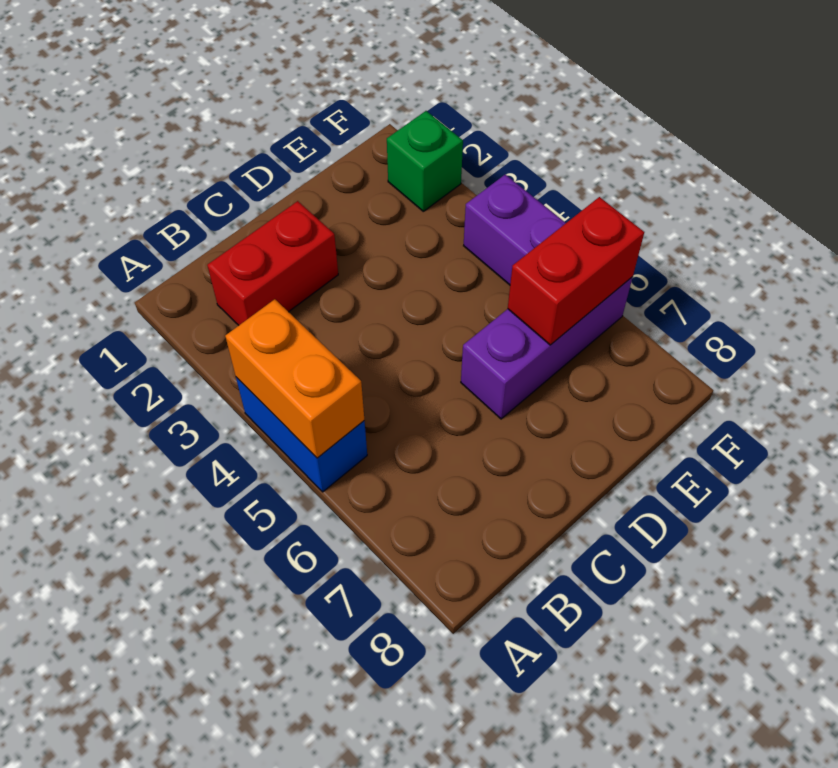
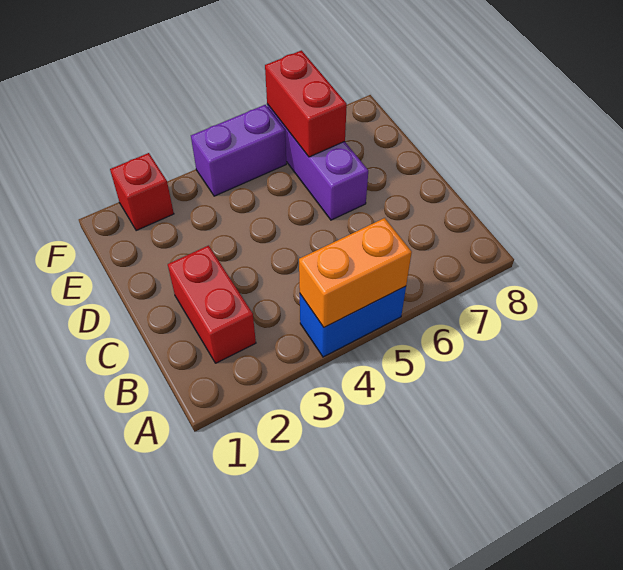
green 1x1 brick [387,111,463,211] -> red 1x1 brick [110,153,174,231]

